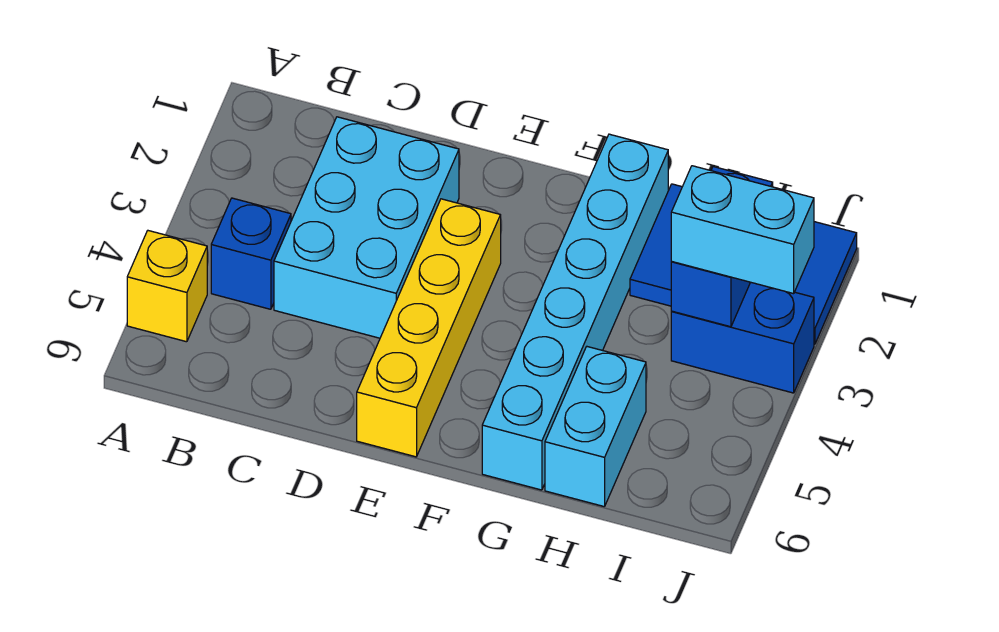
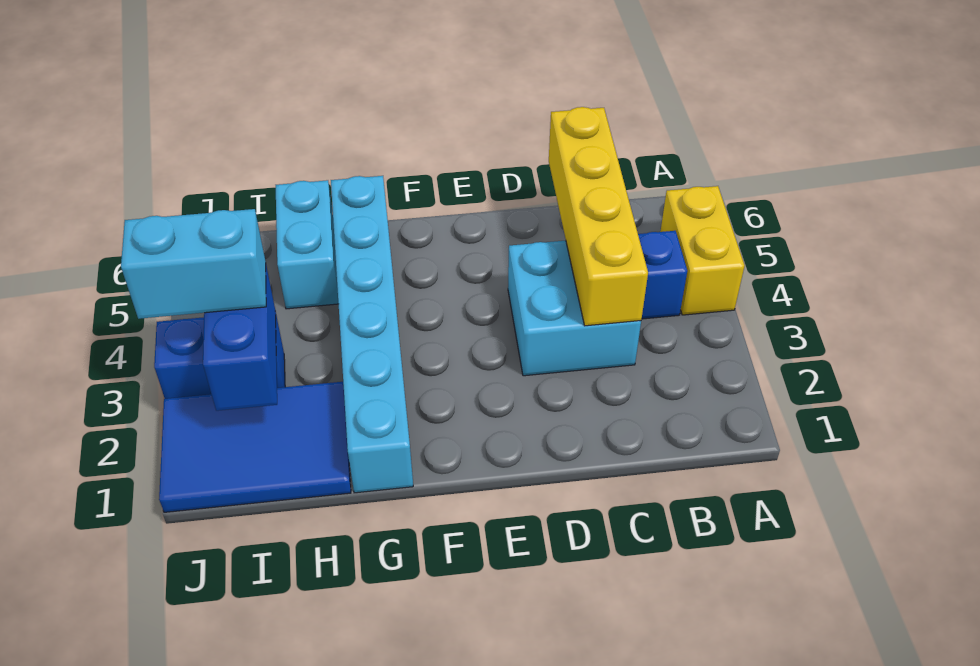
yellow 1x1 brick [127,231,207,342] -> yellow 1x2 brick [660,186,745,315]
cyan 2x3 brick [274,117,459,338] -> cyan 2x2 brick [508,240,641,376]
yellow 1x4 brick [357,199,501,457] -> yellow 1x4 brick moved to [549,107,648,326]

